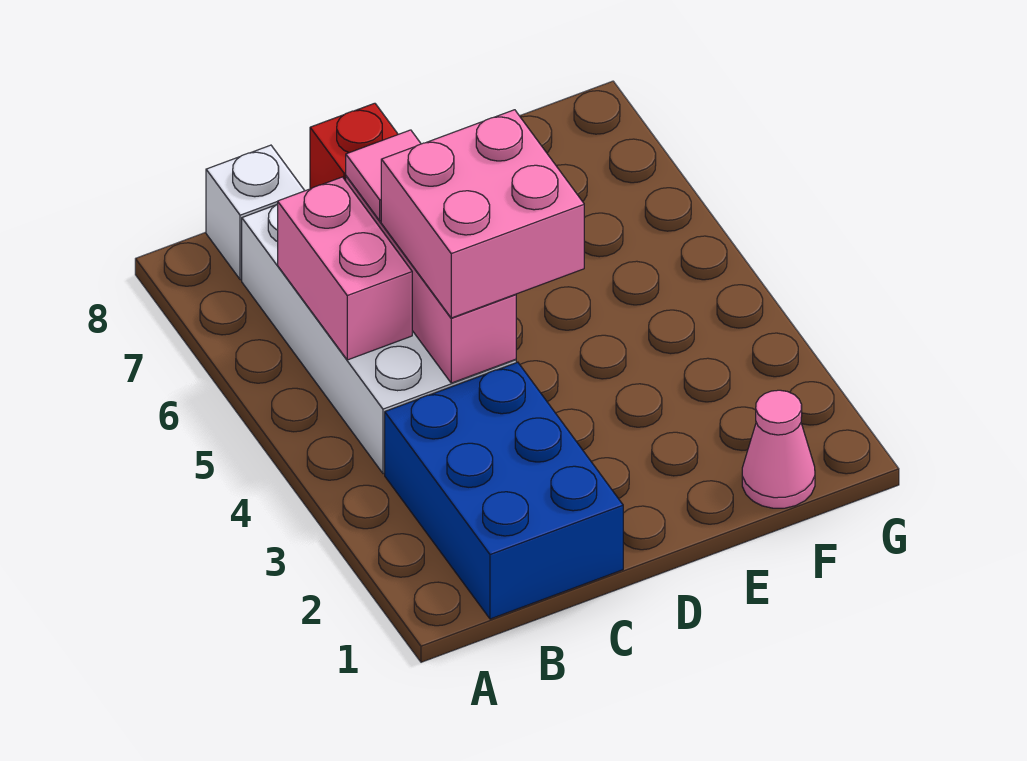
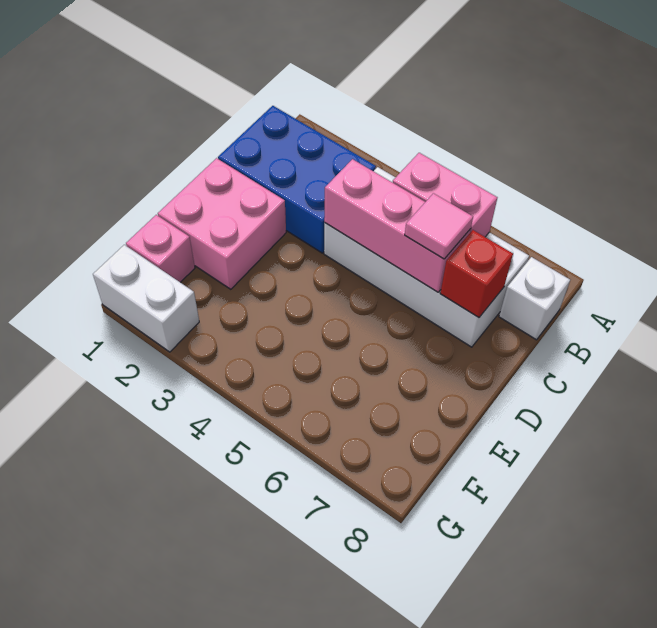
pink 2x2 brick [381,110,584,318] -> pink 2x2 brick moved to [158,158,286,289]
pink 1x1 cone [742,390,815,508] -> pink 1x1 brick [126,215,195,282]
none -> white 1x2 brick [93,245,199,352]

